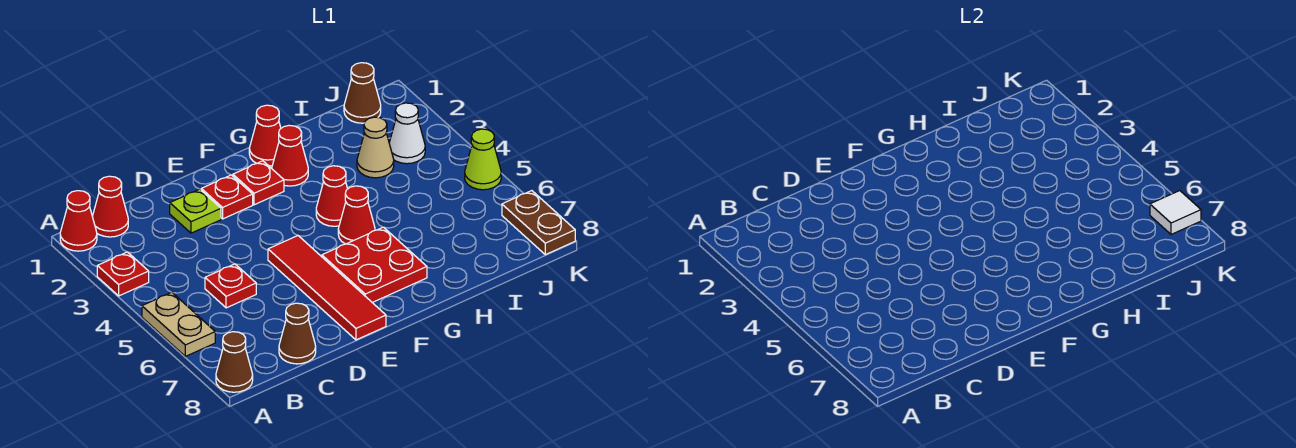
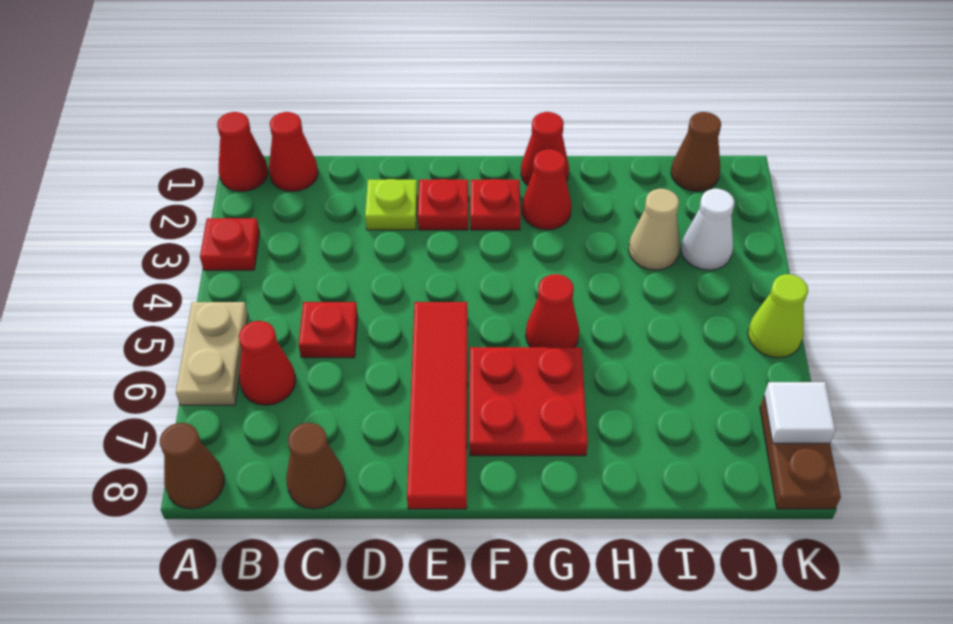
red 1x1 cone [316,166,348,226] -> red 1x1 cone moved to [239,321,296,405]

